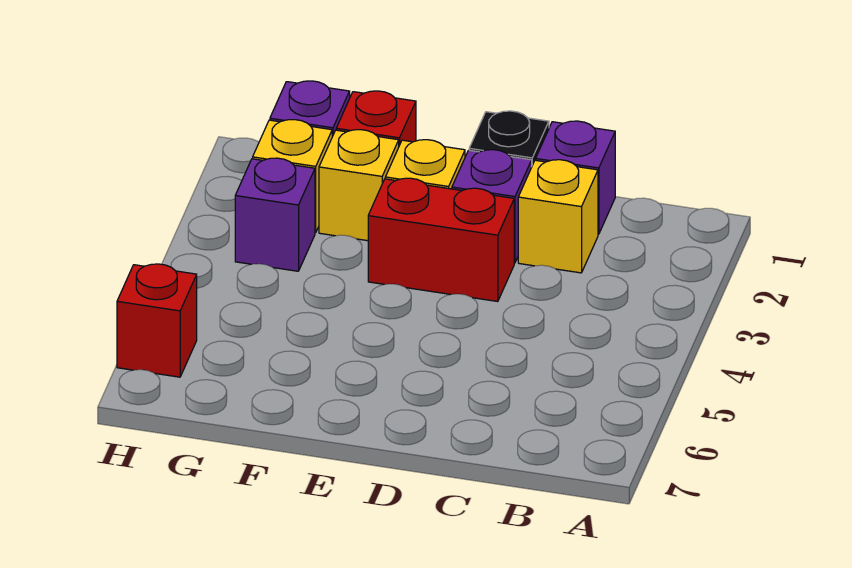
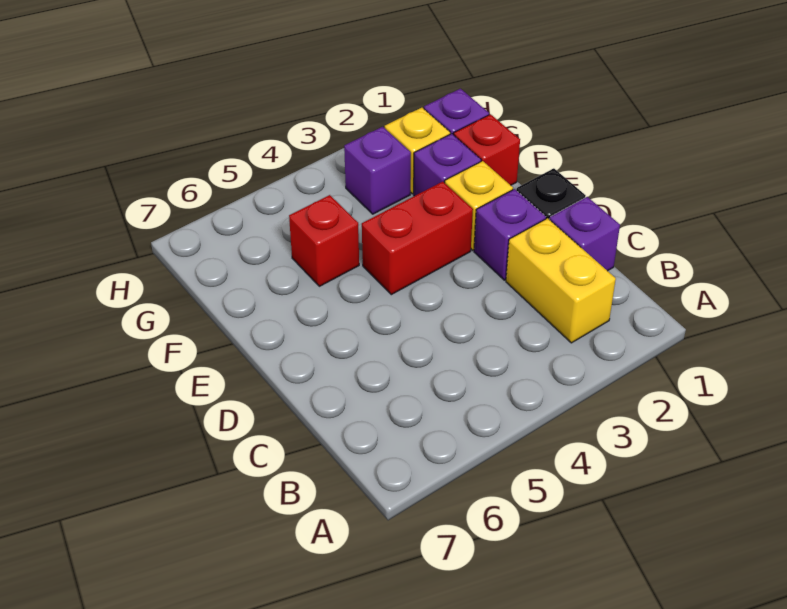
yellow 1x1 brick [518,160,598,273] -> yellow 1x2 brick [506,218,616,343]
red 1x2 brick [368,178,514,302] -> red 1x2 brick turned to [362,182,473,295]
yellow 1x1 brick [319,130,399,241] -> purple 1x1 brick [414,134,481,196]
red 1x1 brick [117,264,197,377] -> red 1x1 brick moved to [289,195,359,286]

